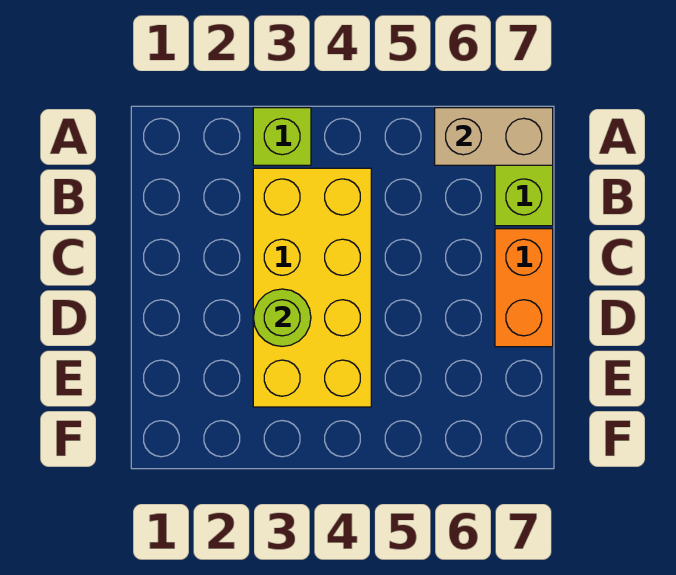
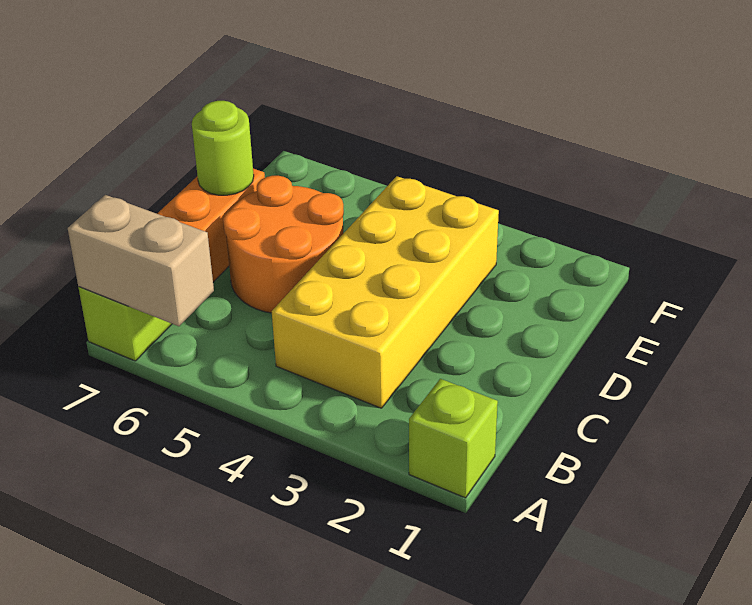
lime 1x1 brick [253,108,311,165] -> lime 1x1 brick moved to [409,379,498,498]
none -> orange 2x2 round brick [223,176,344,313]
lime 1x1 round brick [253,289,311,346] -> lime 1x1 round brick moved to [192,101,254,195]

